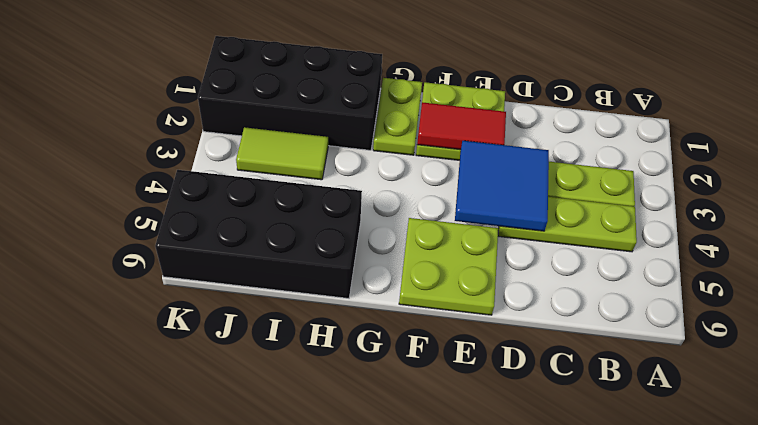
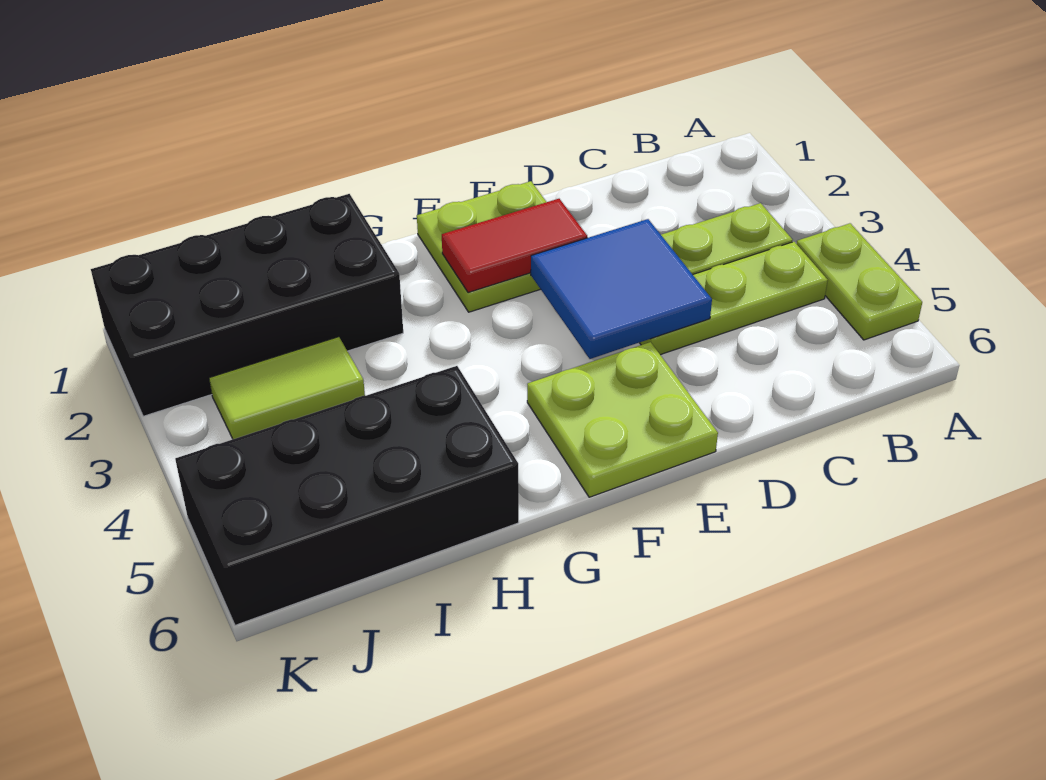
lime 1x2 plate [373,78,422,155] -> lime 1x2 plate moved to [797,223,922,340]

